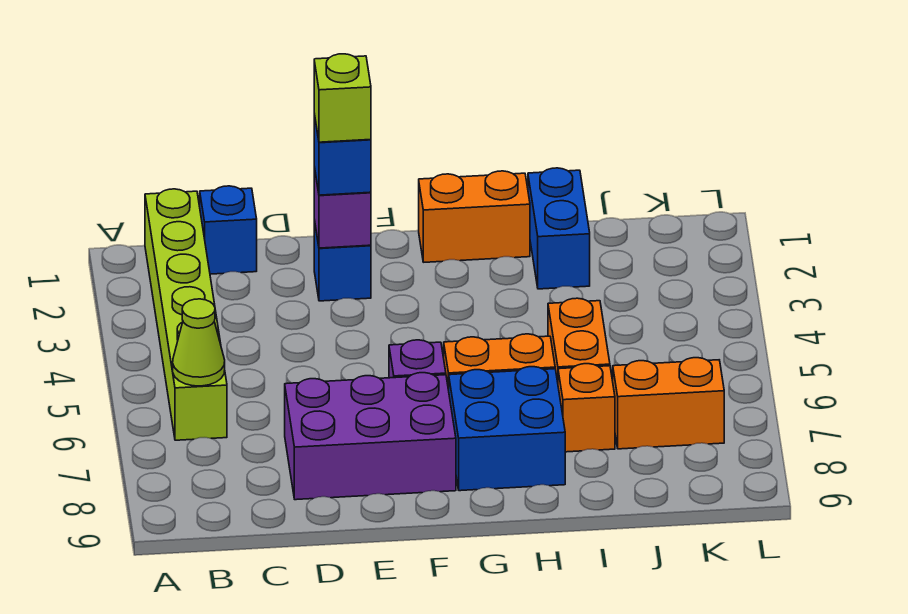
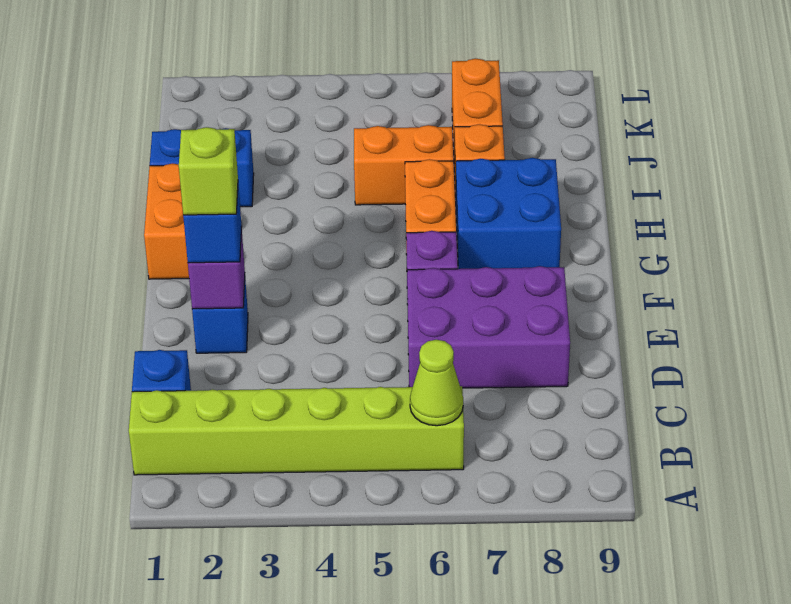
purple 2x3 brick [285,373,456,500] -> purple 2x3 brick turned to [407,266,570,388]

